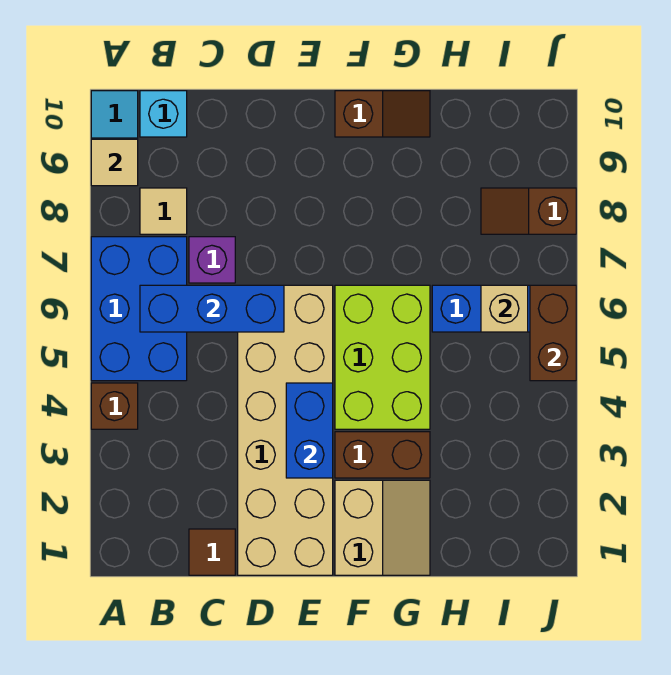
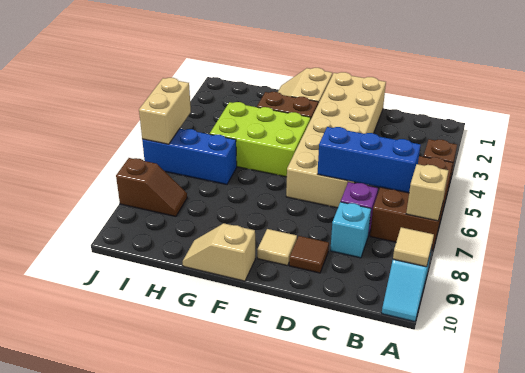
blue 2x3 brick [91,237,187,381] -> brown 2x3 brick [370,156,453,250]
tan 1x1 tile [140,188,187,234] -> tan 1x1 tile moved to [257,229,297,266]
cyan 1x1 brick [140,91,187,137] -> cyan 1x1 brick moved to [330,202,371,258]
brown 1x1 tile [189,529,235,575] -> brown 1x1 tile moved to [289,236,329,273]
blue 1x2 brick [286,383,333,478] -> none
lime 2x3 brick [335,285,430,429] -> lime 2x3 brick turned to [210,102,310,177]
brown 1x2 slope [335,91,430,137] -> tan 1x2 slope [183,223,255,281]
tan 1x1 brick [481,285,528,332] -> tan 1x1 brick moved to [406,164,449,221]
brown 1x2 brick [530,285,576,381] -> tan 1x2 brick [139,78,191,144]

